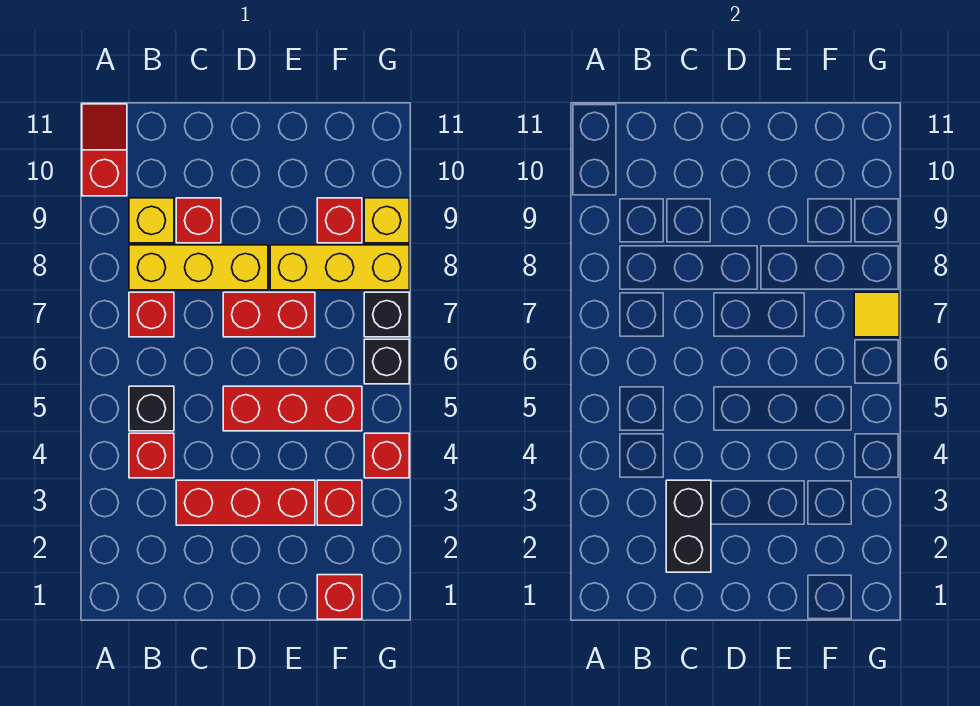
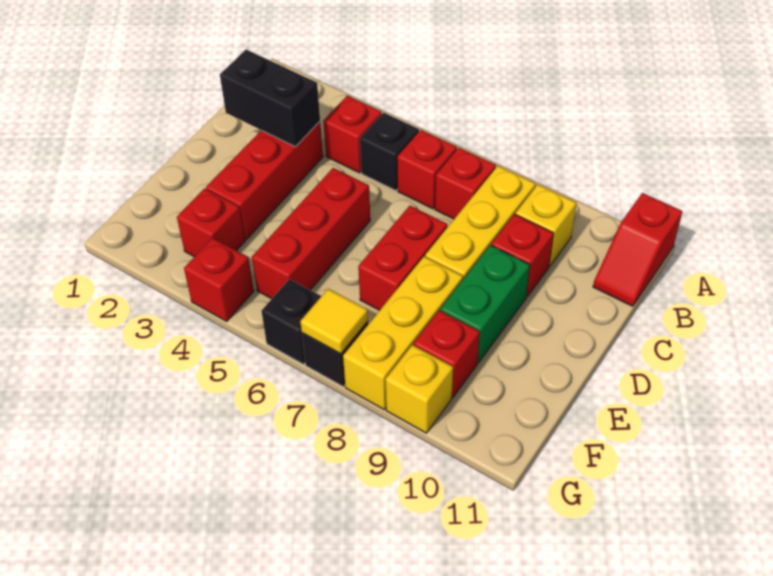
red 1x2 slope [82,104,127,196] -> red 1x2 slope turned to [593,193,682,306]
none -> green 1x2 brick [440,245,530,363]
red 1x1 brick [317,575,362,619] -> red 1x1 brick moved to [397,130,457,209]

